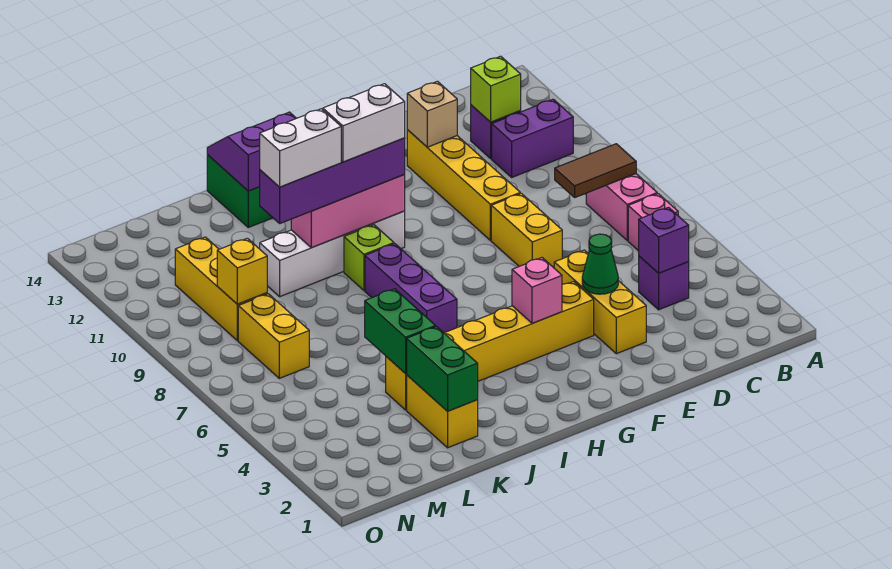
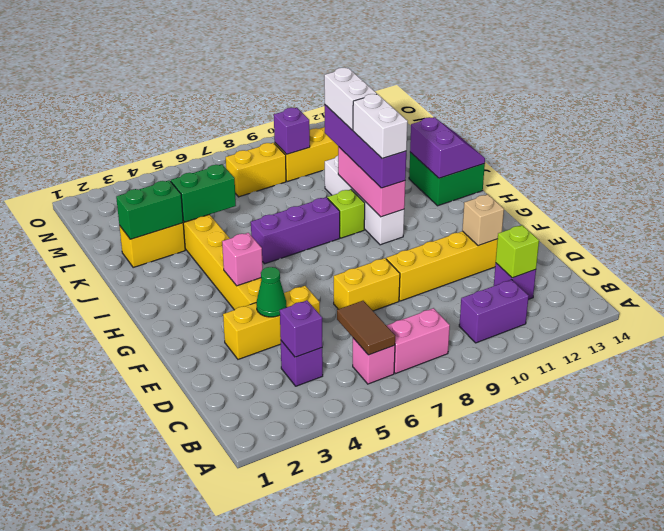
brown 1x2 tile [555,144,636,197] -> brown 1x2 tile moved to [337,301,395,355]
purple 1x2 brick [492,99,573,177] -> purple 1x2 brick turned to [459,280,529,343]
yellow 1x1 brick [217,238,267,304] -> purple 1x1 brick [274,108,310,154]

